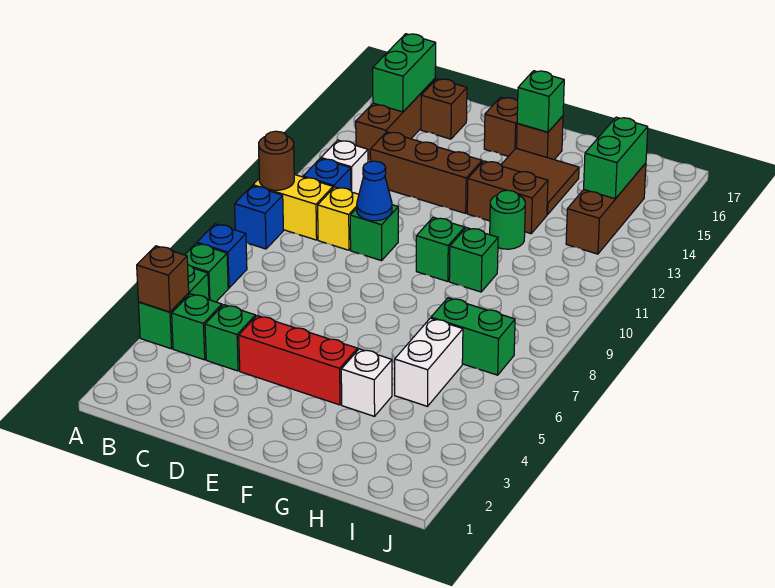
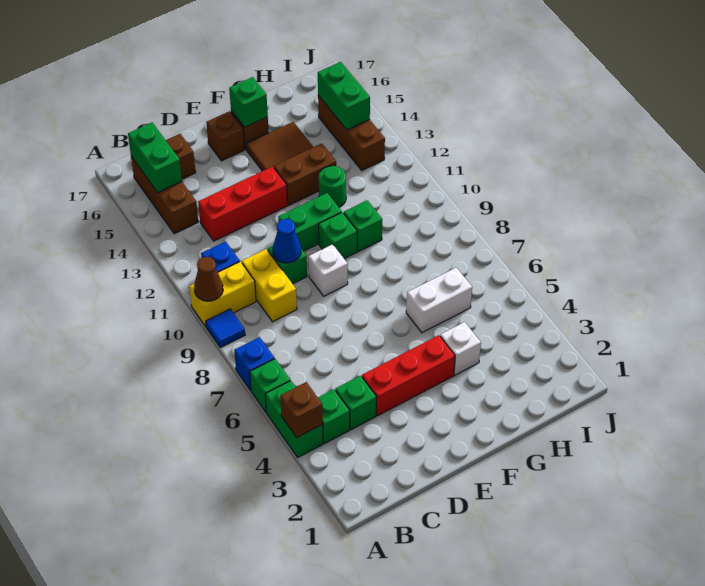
blue 1x1 brick [235,186,283,249] -> blue 1x1 tile [206,309,245,348]
brown 1x1 round brick [259,131,294,190] -> brown 1x1 cone [194,257,223,301]
white 1x1 brick [321,140,368,194] -> white 1x1 brick moved to [308,244,348,296]
yellow 1x1 brick [318,187,359,250] -> yellow 1x2 brick [242,249,297,322]
brown 1x3 brick [370,132,482,213] -> red 1x3 brick [198,167,287,241]
white 1x2 brick [395,318,463,406] -> white 1x2 brick turned to [406,268,472,333]
green 1x2 brick [431,298,515,375] -> green 1x2 brick moved to [278,193,342,251]

